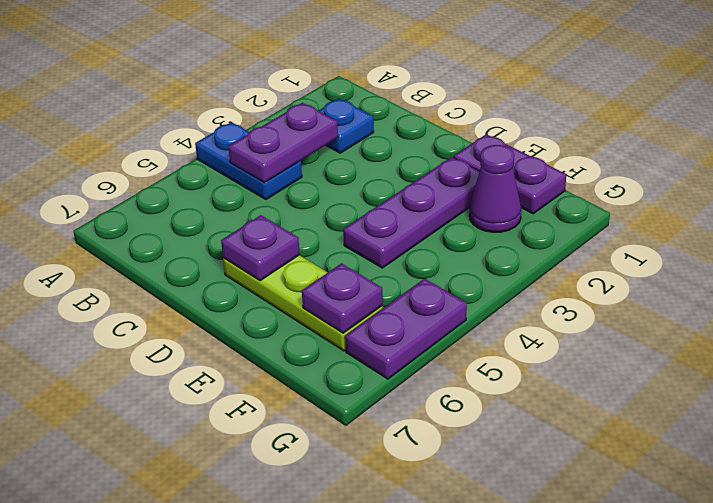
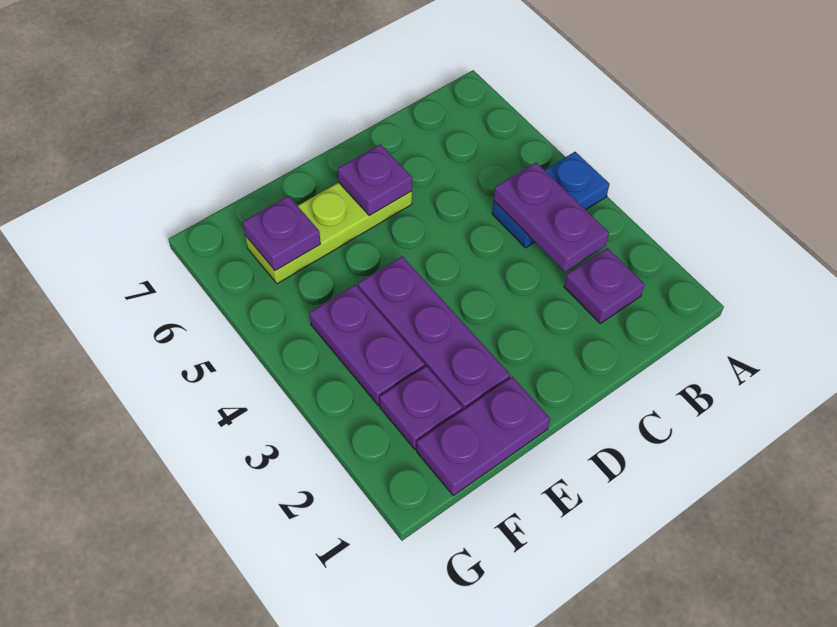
blue 1x1 plate [319,99,374,153] -> purple 1x1 plate [564,248,645,324]
purple 1x1 cone [469,145,521,232] -> purple 1x1 plate [380,366,462,449]
purple 1x2 plate [345,279,467,379] -> purple 1x2 plate moved to [310,285,425,405]

